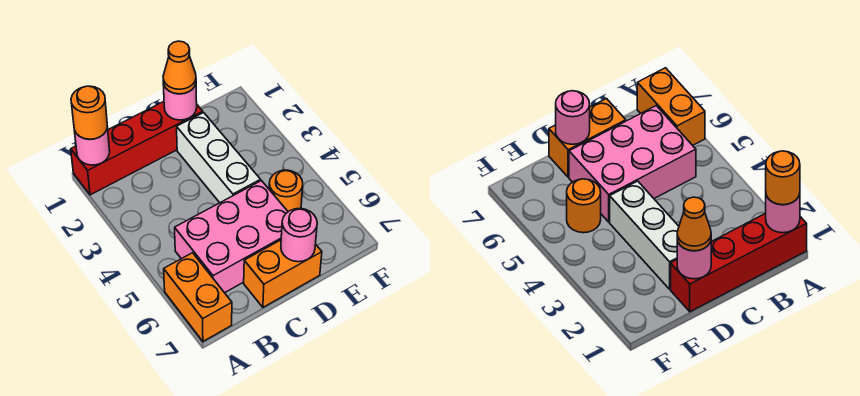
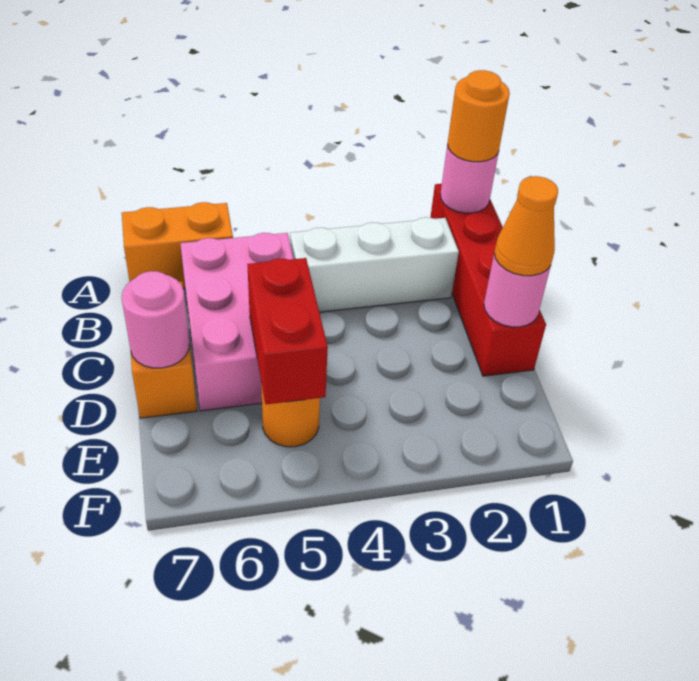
white 1x3 brick [177,113,261,203] -> white 1x3 brick moved to [290,217,459,312]
none -> red 1x2 brick [247,258,328,404]

